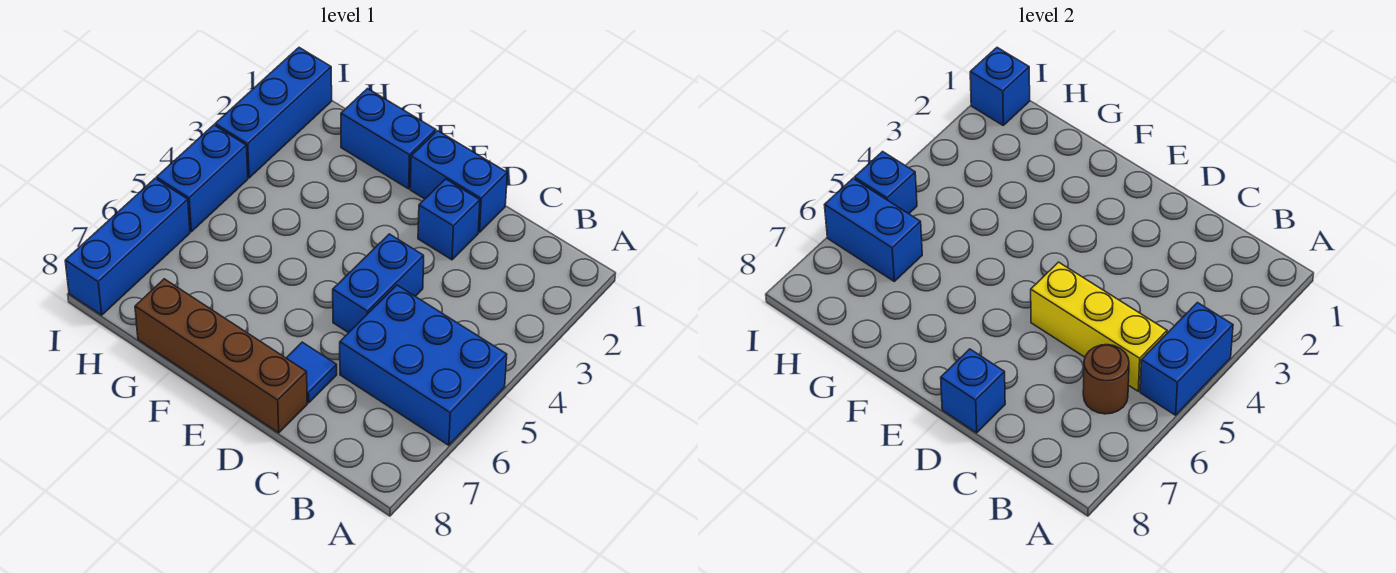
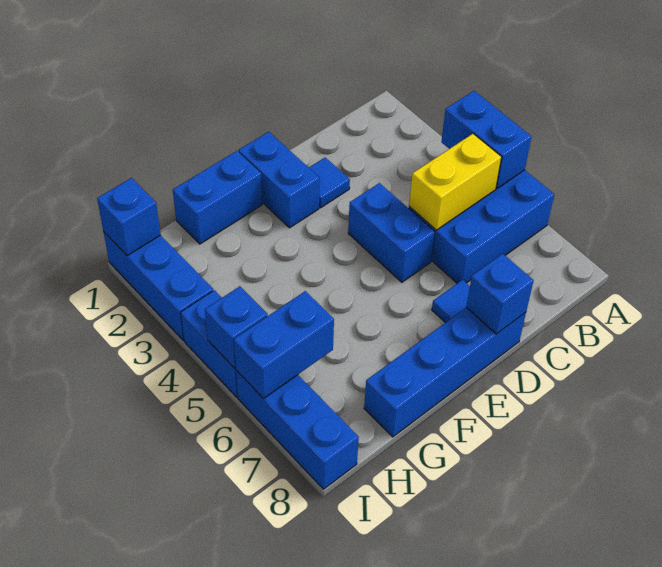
yellow 1x3 brick [1031,262,1167,391] -> yellow 1x2 brick [409,134,501,230]
brown 1x1 round brick [1083,345,1129,414] -> none
blue 1x2 brick [410,131,507,232] -> blue 1x2 brick turned to [239,132,320,228]
blue 1x1 brick [418,179,480,260] -> blue 1x1 tile [309,157,350,208]
brown 1x4 brick [135,279,307,433] -> blue 1x4 brick [364,307,526,437]

